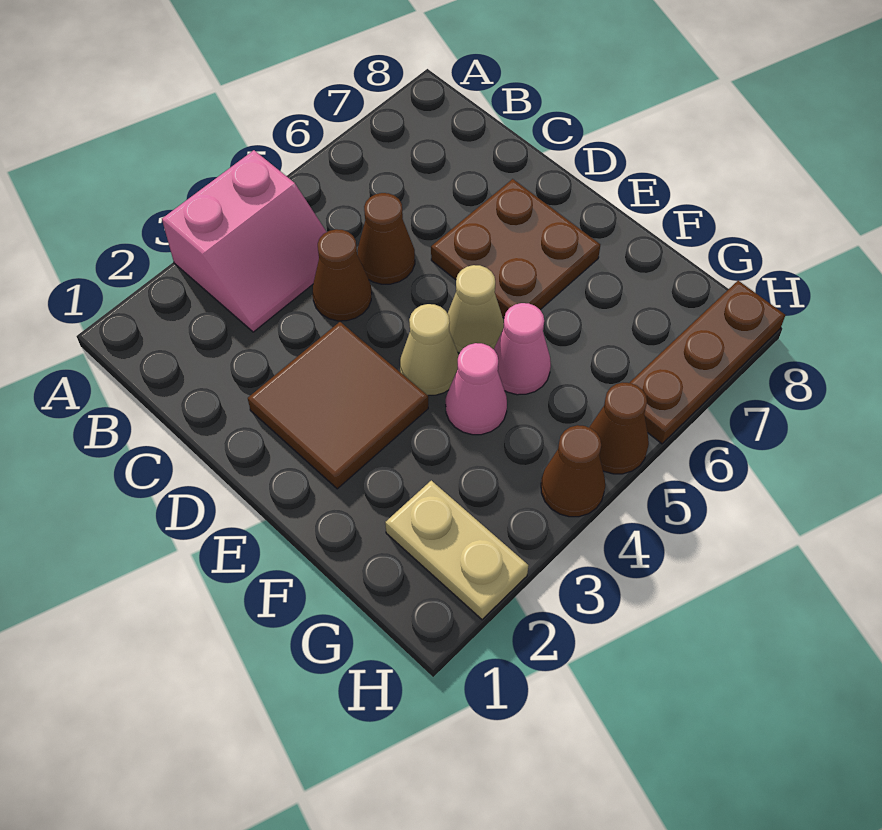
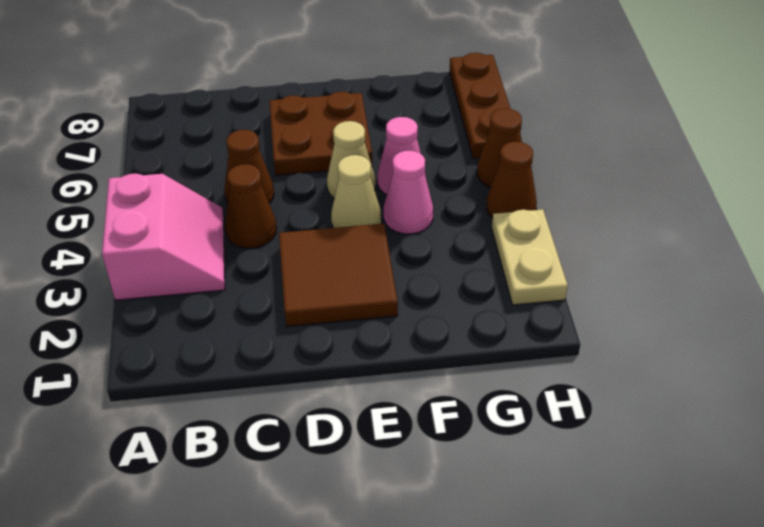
tan 1x2 plate [385,481,528,620] -> tan 1x2 plate turned to [492,209,568,305]

